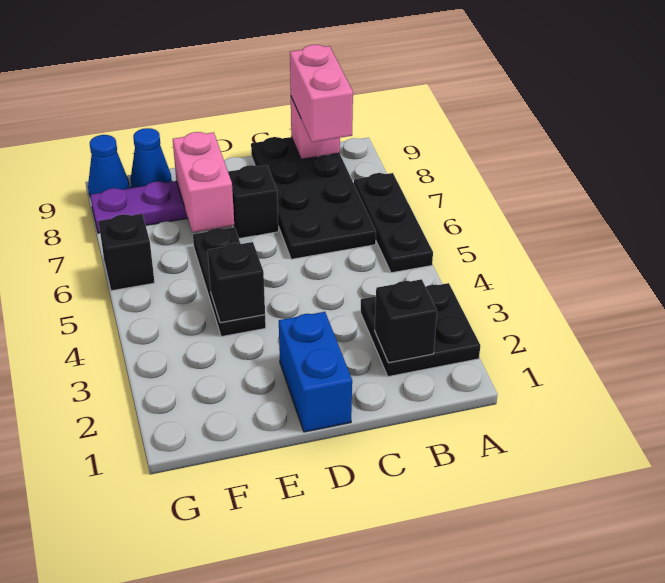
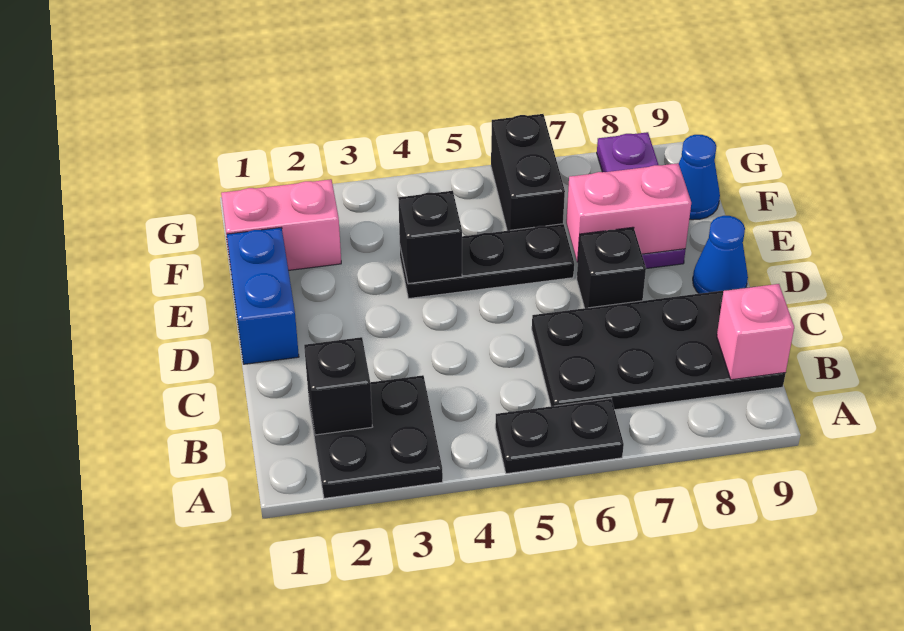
black 1x3 plate [354,173,433,273] -> black 1x2 plate [495,399,624,474]
pink 1x2 brick [290,45,353,142] -> pink 1x2 brick moved to [221,179,341,270]
blue 1x2 brick [279,312,352,432] -> blue 1x2 brick turned to [227,228,299,364]
black 1x1 brick [99,214,155,291] -> black 1x2 brick [491,114,565,231]
blue 1x1 cone [88,135,130,195] -> blue 1x1 cone moved to [693,216,748,294]

